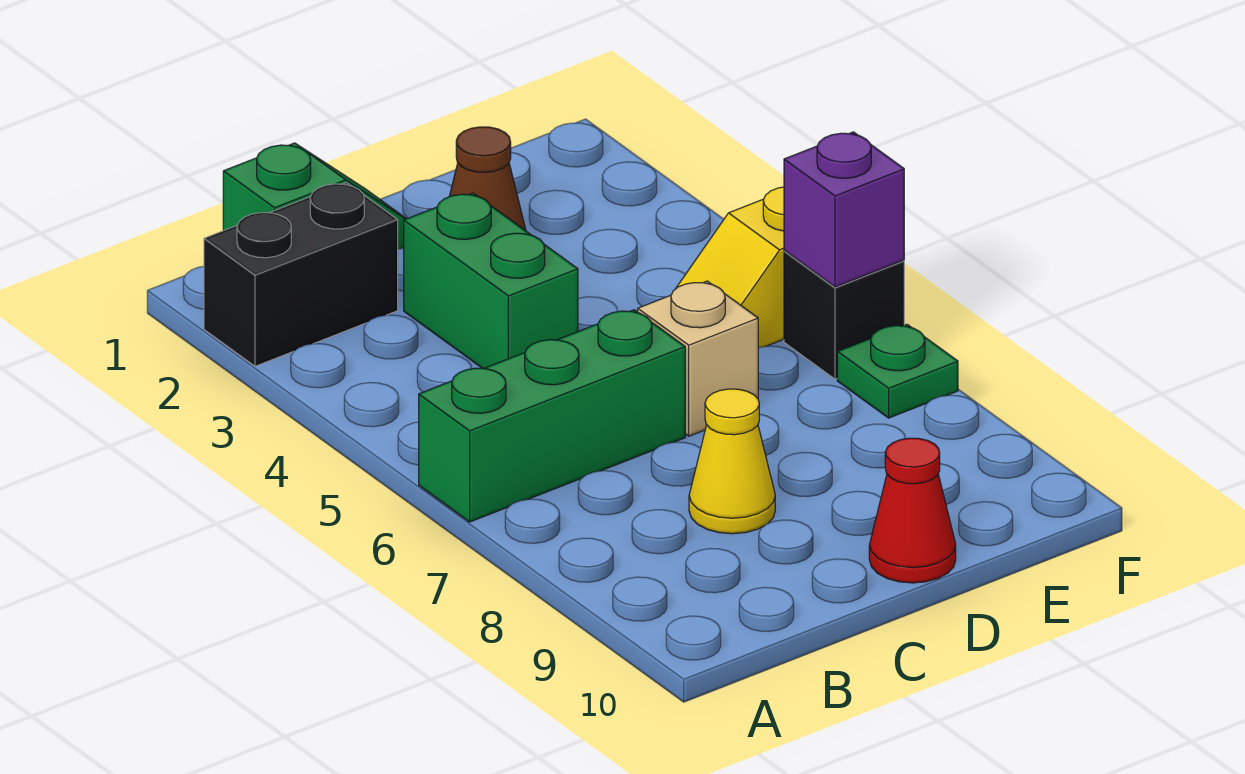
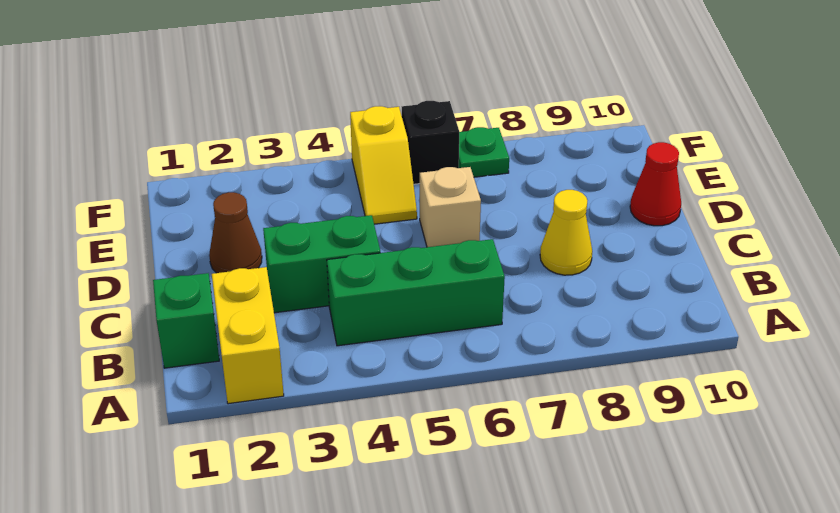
black 1x2 brick [204,183,398,366] -> yellow 1x2 brick [212,267,284,404]
green 1x3 brick [419,310,685,522] -> green 1x3 brick turned to [327,239,505,346]
purple 1x1 brick [784,132,904,287] -> none

